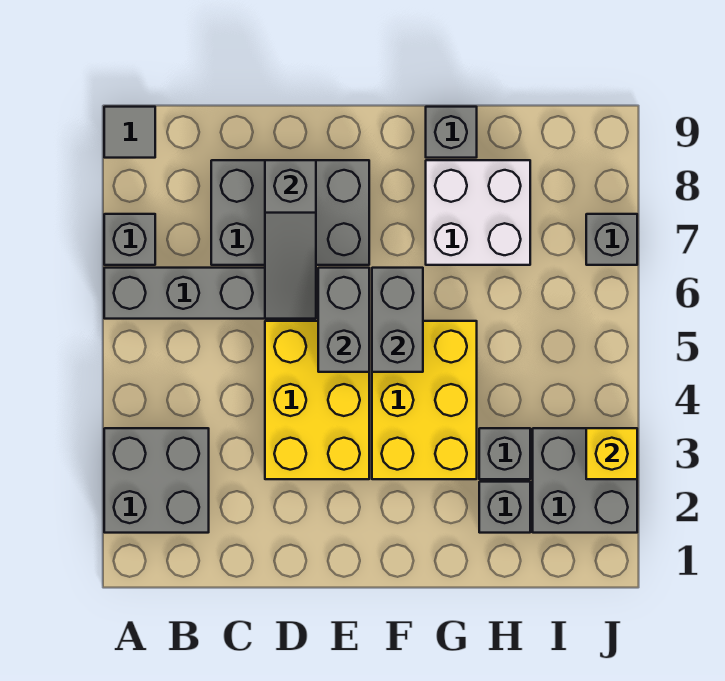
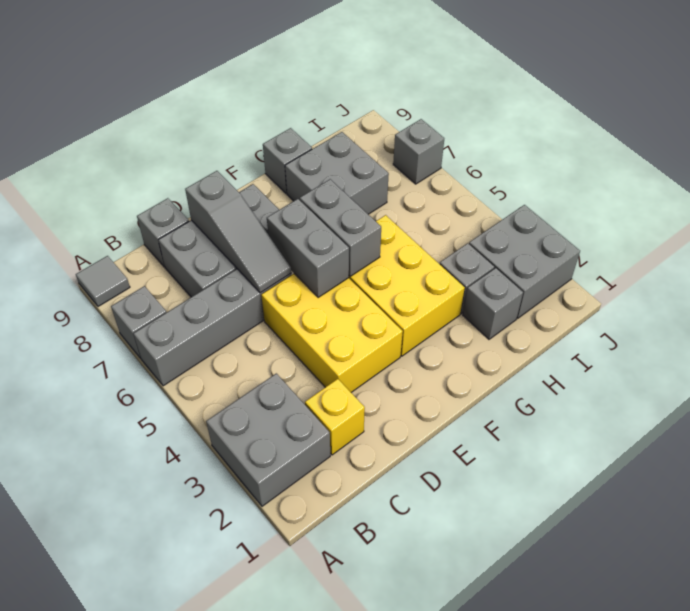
none -> grey 1x1 brick [137,198,189,267]
white 2x2 brick [426,160,530,265] -> grey 2x2 brick [285,132,389,214]
yellow 1x1 brick [586,428,637,479] -> yellow 1x1 brick moved to [305,379,365,455]

